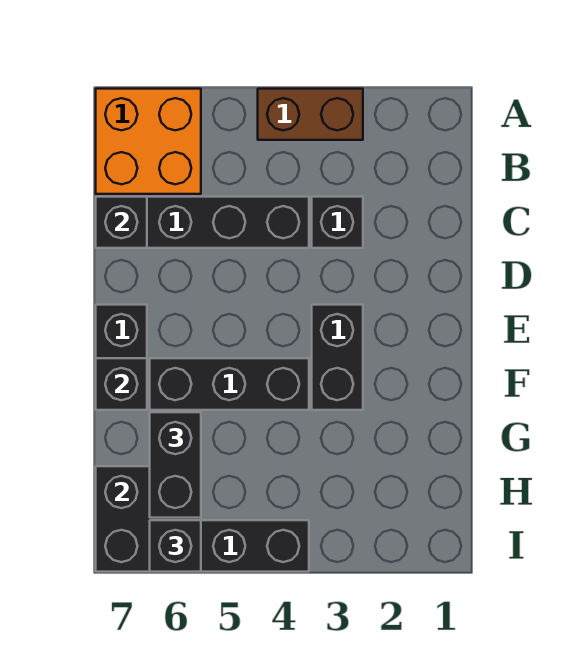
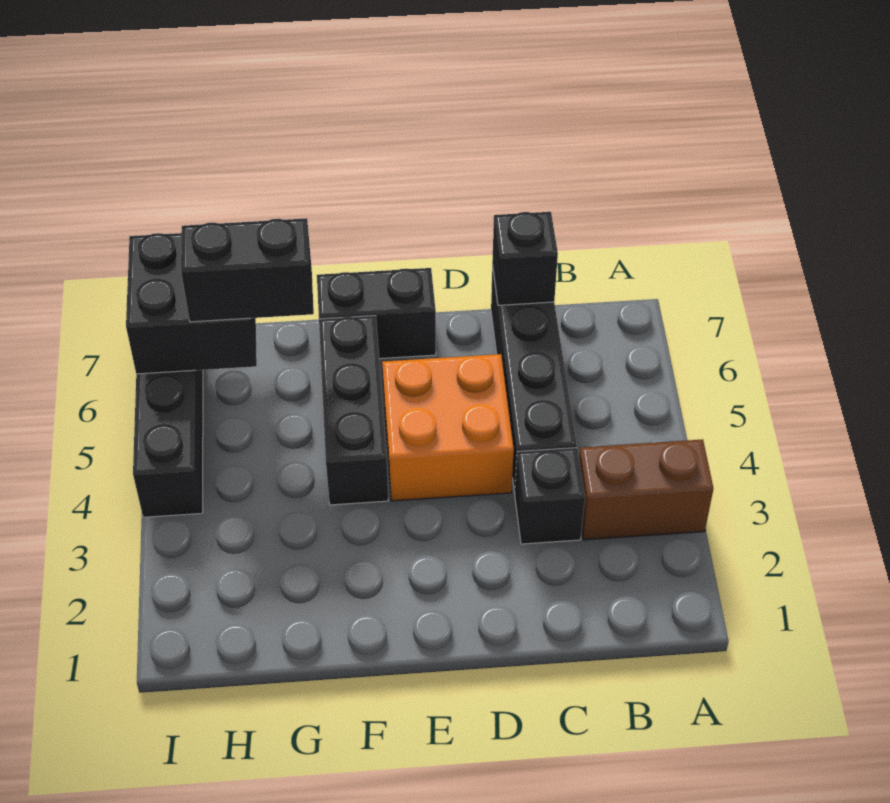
brown 1x2 brick [258,89,363,140] -> brown 1x2 brick turned to [579,439,713,540]
orange 2x2 brick [96,89,201,194] -> orange 2x2 brick moved to [382,354,514,501]
black 1x2 brick [312,305,363,410] -> none
black 1x1 brick [96,358,147,410] -> none
black 1x1 brick [150,520,201,572] -> none

